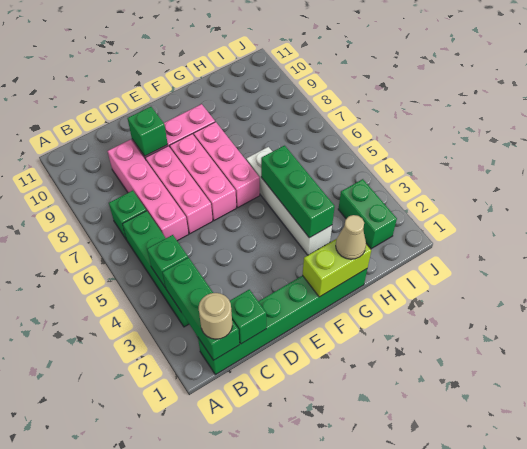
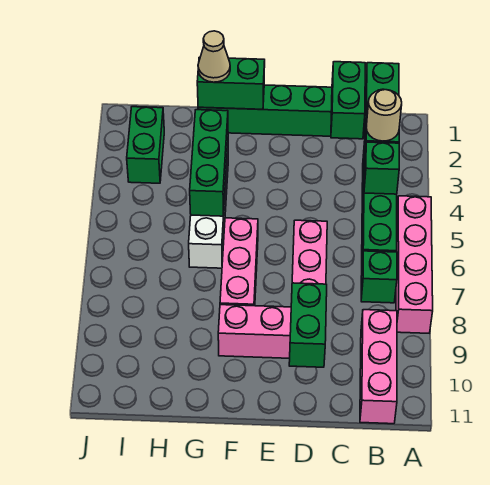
tan 1x1 round brick [199,293,232,339] -> tan 1x1 round brick moved to [366,90,402,141]
green 1x1 brick [230,290,266,344] -> green 1x2 brick [331,62,365,139]
pink 1x4 brick [108,140,189,241] -> pink 1x4 brick moved to [396,196,433,333]
green 1x1 brick [128,107,168,156] -> green 1x2 brick [289,283,327,367]
pink 1x3 brick [170,134,236,221] -> pink 1x3 brick moved to [360,310,397,424]
lime 1x2 brick [303,239,371,297] -> green 1x2 brick [197,57,265,109]

